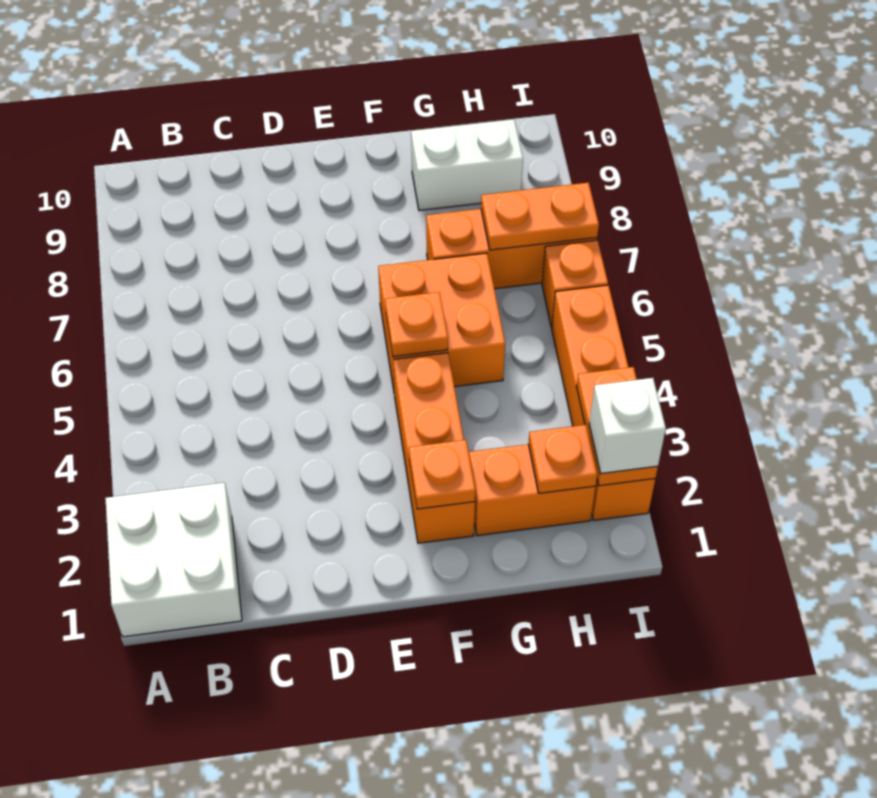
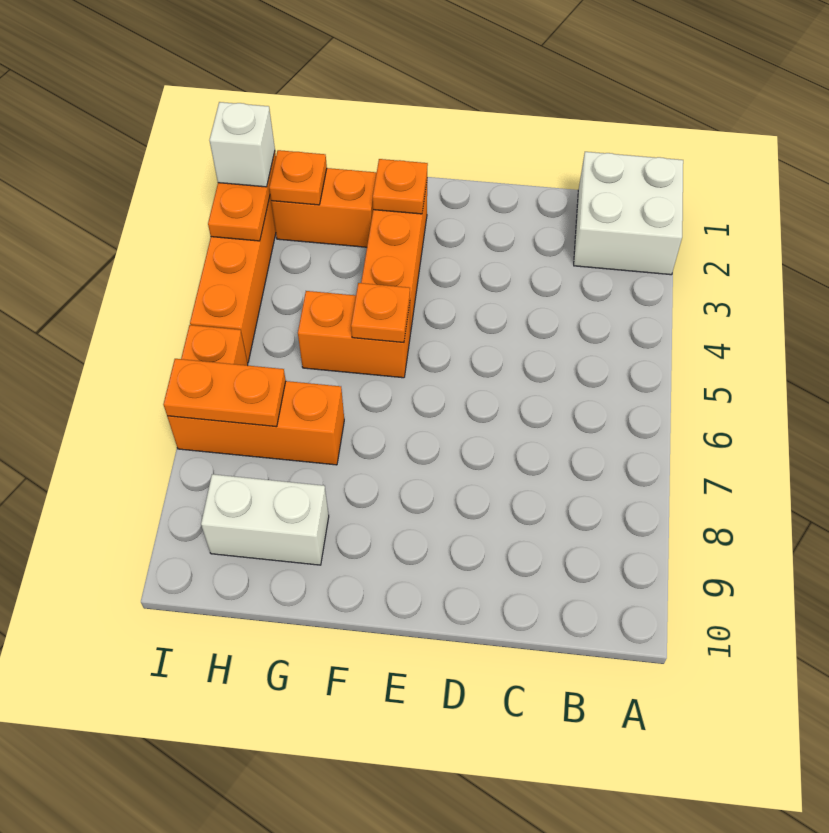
orange 2x2 brick [378,253,505,389] -> orange 1x2 brick [298,291,410,378]

